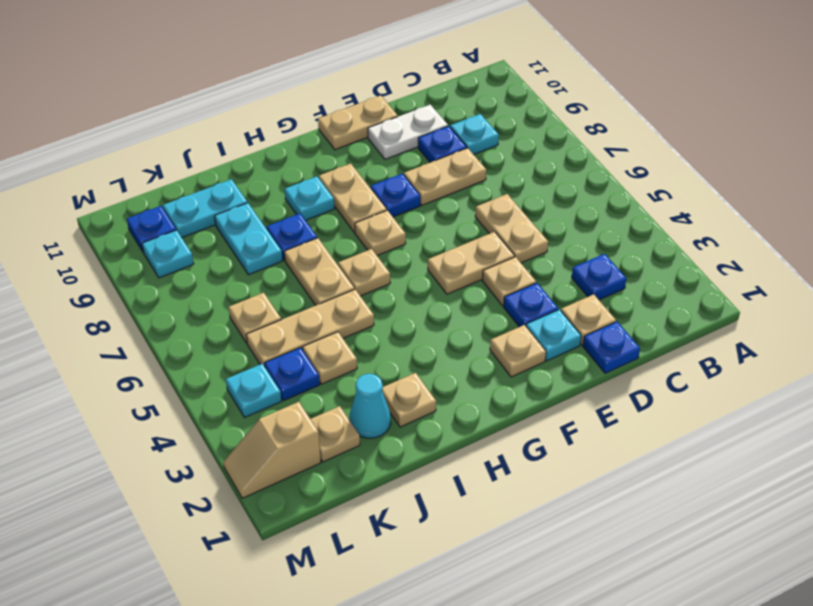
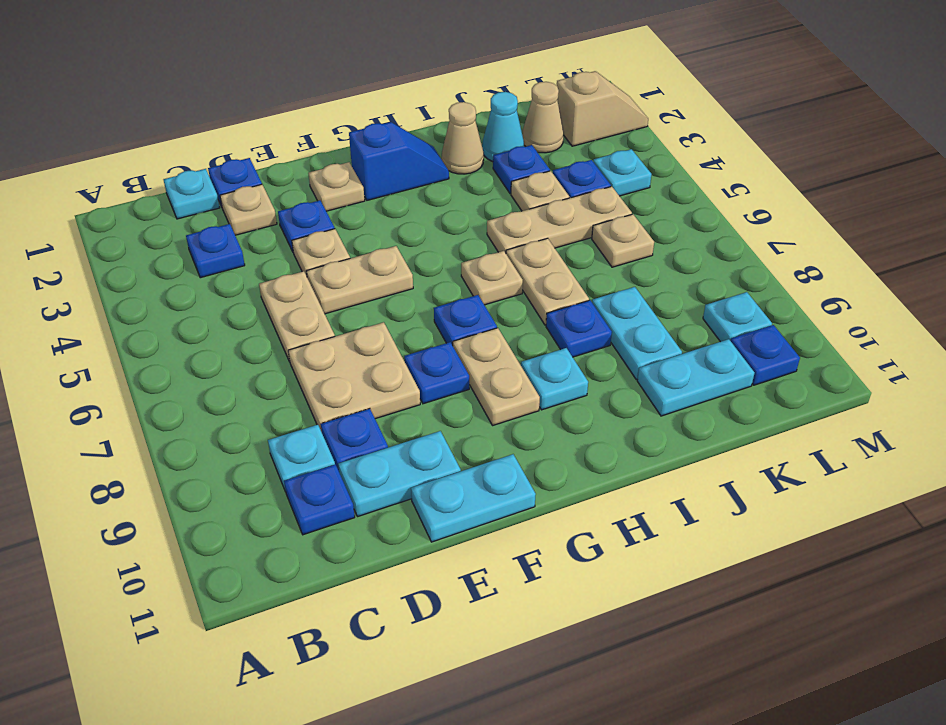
none -> blue 1x1 plate [284,464,355,535]
tan 1x2 plate [404,148,486,205] -> tan 2x2 plate [288,322,420,432]
white 1x2 plate [368,105,448,159] -> cyan 1x2 plate [338,431,461,517]
cyan 1x1 plate [526,310,581,361] -> cyan 1x1 plate moved to [163,169,220,219]
tan 1x2 plate [318,95,398,150] -> cyan 1x2 plate [411,454,536,542]
none -> blue 1x2 slope [349,122,449,200]
tan 1x1 plate [355,210,406,256] -> blue 1x1 plate [434,295,497,345]
tan 1x1 plate [382,373,436,427] -> tan 1x1 cone [442,102,484,174]
none -> blue 1x1 plate [493,145,550,194]
tan 1x1 plate [311,406,360,462] -> tan 1x1 cone [522,82,564,153]

